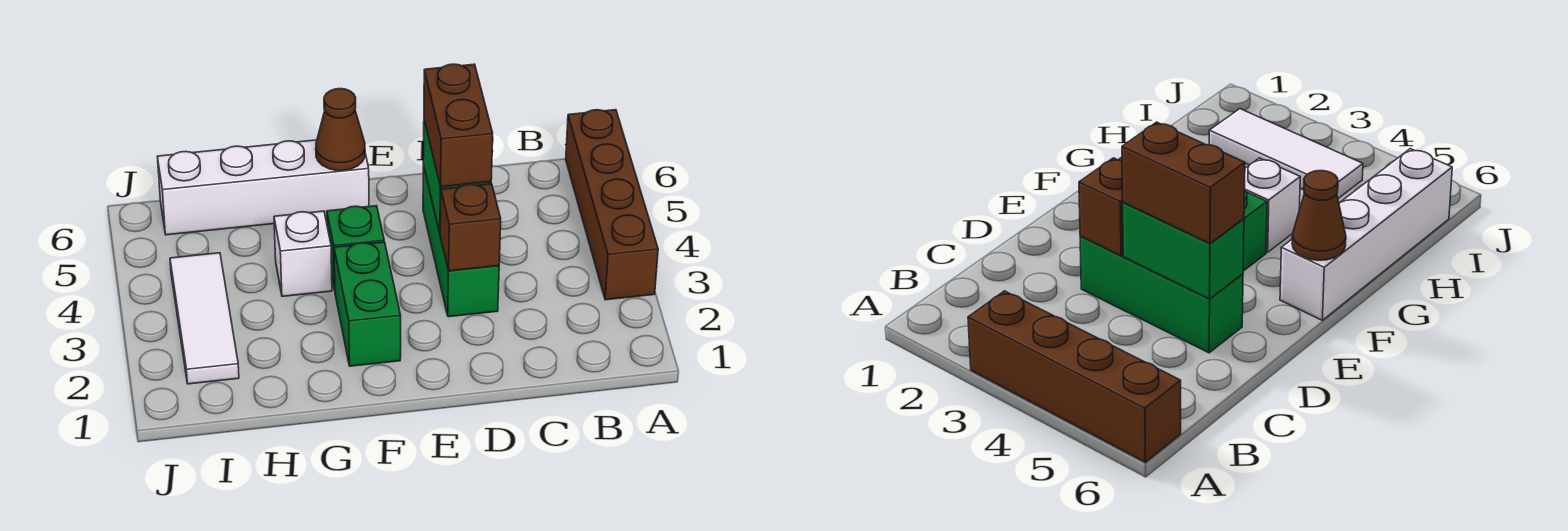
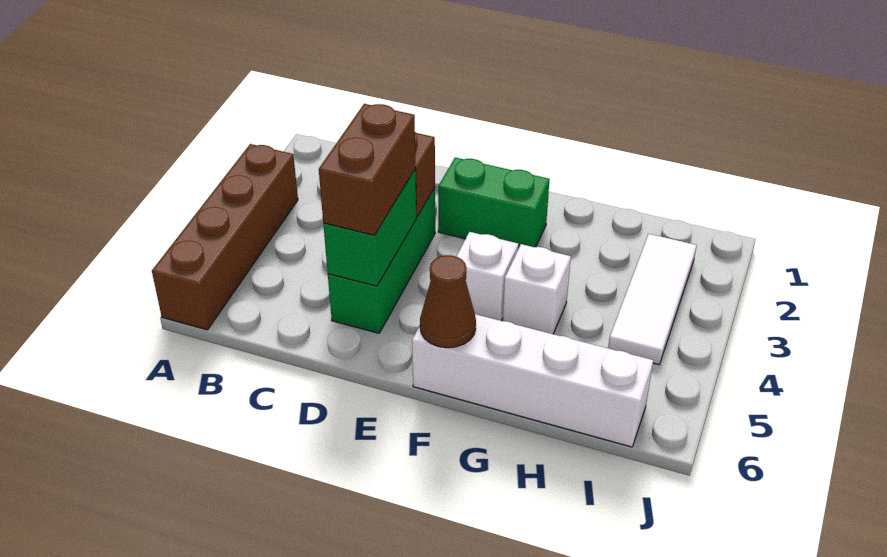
green 1x2 brick [334,242,401,366] -> green 1x2 brick turned to [438,157,550,249]
green 1x1 brick [327,206,384,289] -> white 1x1 brick [456,232,518,321]

